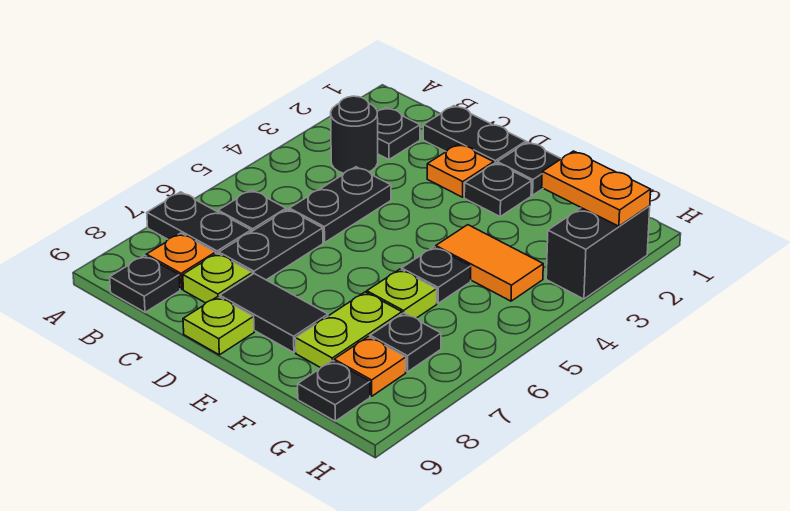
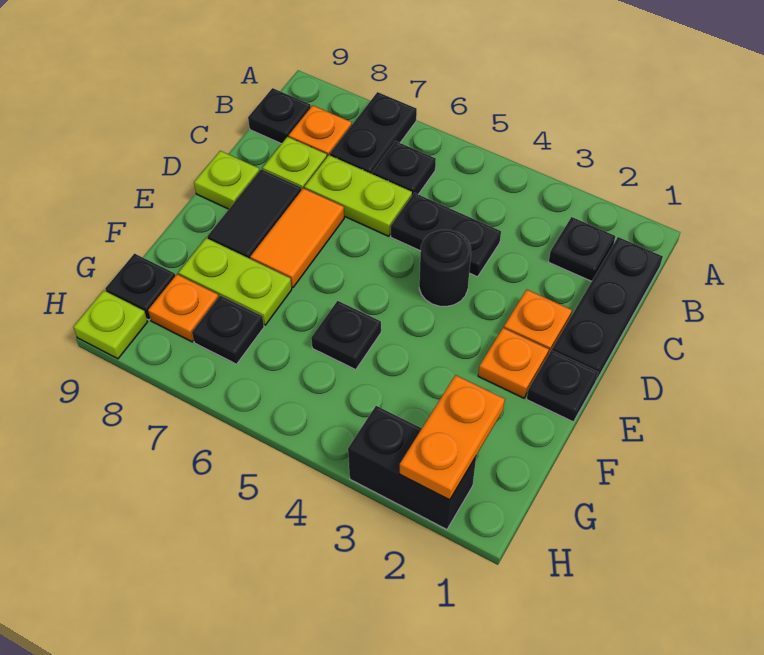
black 1x1 round brick [331,96,378,173] -> black 1x1 round brick moved to [419,230,471,306]
black 1x2 plate [423,106,526,163] -> black 1x3 plate [552,237,663,380]
black 1x2 plate [219,209,323,280] -> lime 1x2 plate [304,155,412,236]
black 1x1 plate [464,163,532,216] -> orange 1x1 plate [478,328,549,398]
orange 1x2 tile [436,225,543,301] -> orange 1x2 tile moved to [250,188,344,288]
lime 1x1 plate [367,269,437,318] -> lime 1x1 plate moved to [73,290,147,359]

